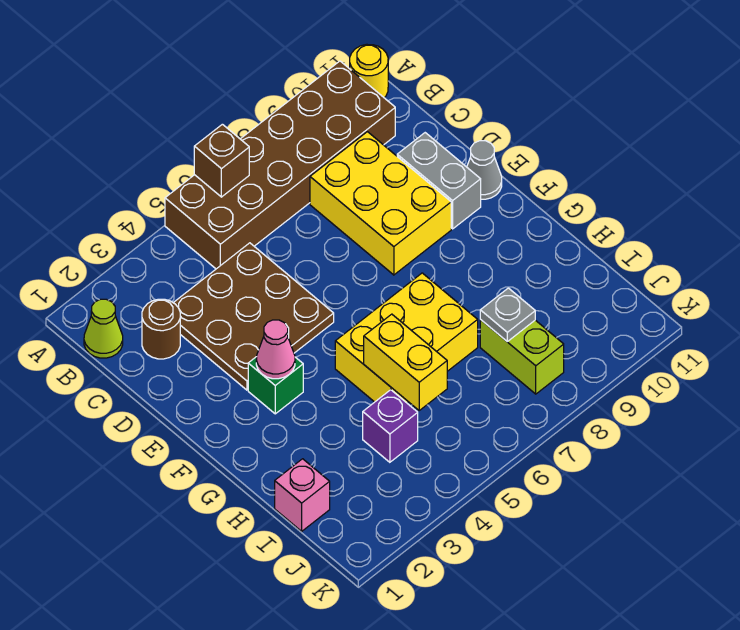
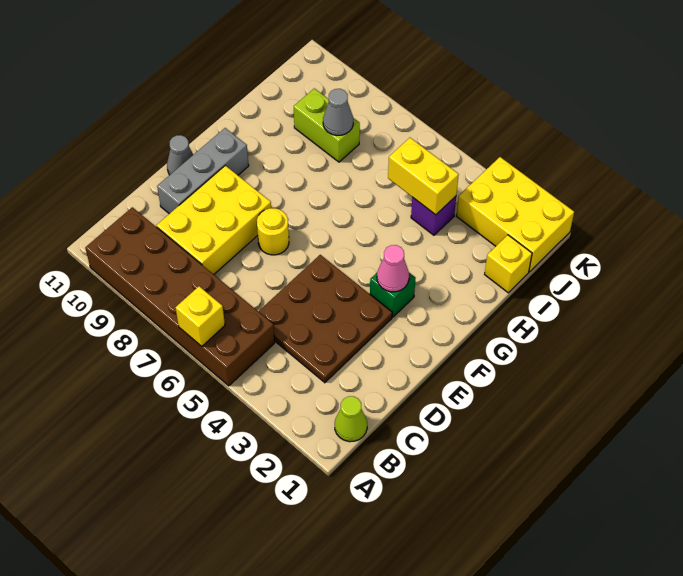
brown 1x1 brick [194,124,249,197] -> yellow 1x1 brick [176,286,225,346]
yellow 1x1 round brick [350,44,388,98] -> yellow 1x1 round brick moved to [257,208,289,255]
brown 1x1 round brick [142,299,180,359] -> none
grey 1x2 brick [397,133,481,229] -> grey 1x3 brick [157,128,249,214]
yellow 2x3 brick [335,273,478,403] -> yellow 2x3 brick moved to [456,157,574,272]
yellow 1x2 brick [364,314,447,410] -> yellow 1x2 brick turned to [388,138,459,215]
pink 1x1 brick [275,459,330,531] -> yellow 1x1 brick [485,235,532,293]
lime 1x2 brick [480,320,564,394] -> lime 1x2 brick turned to [294,88,360,162]
grey 1x1 plate [480,288,535,341] -> grey 1x1 cone [323,89,353,135]

